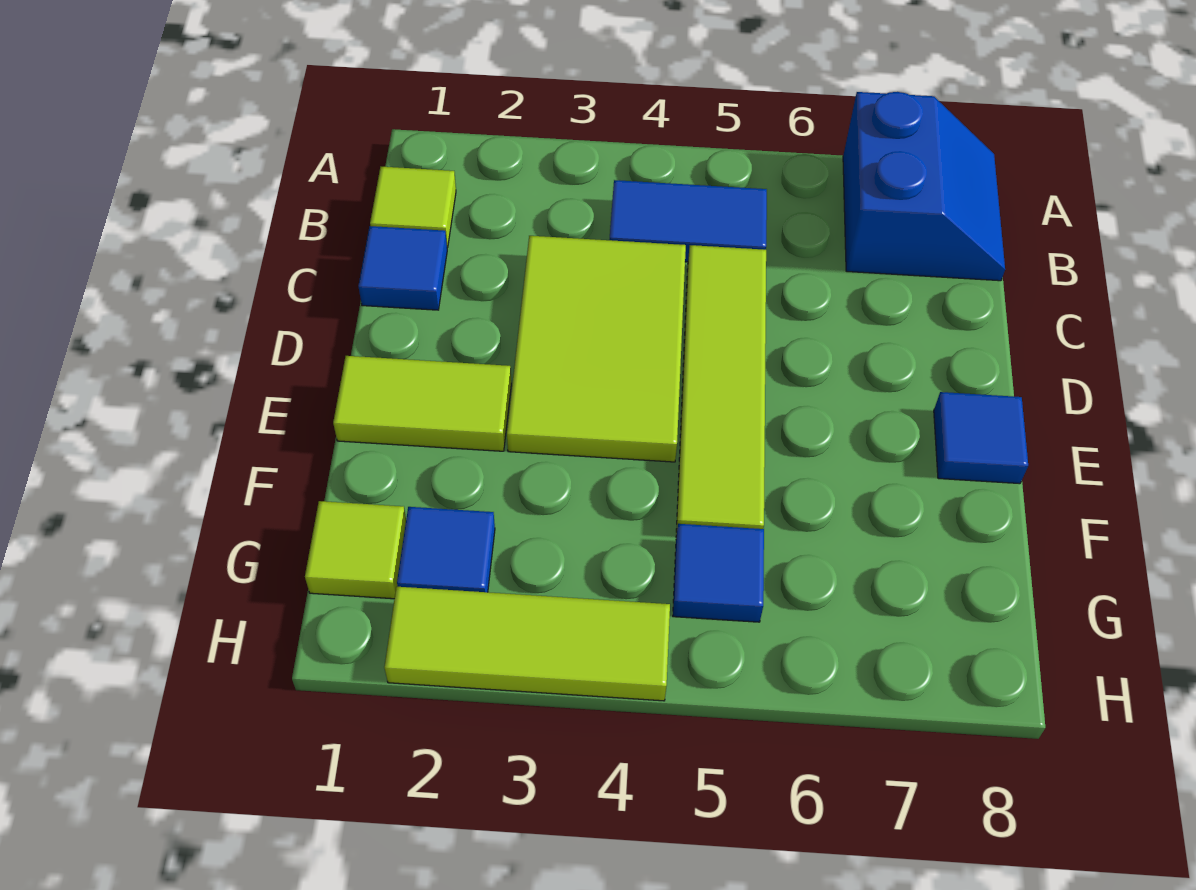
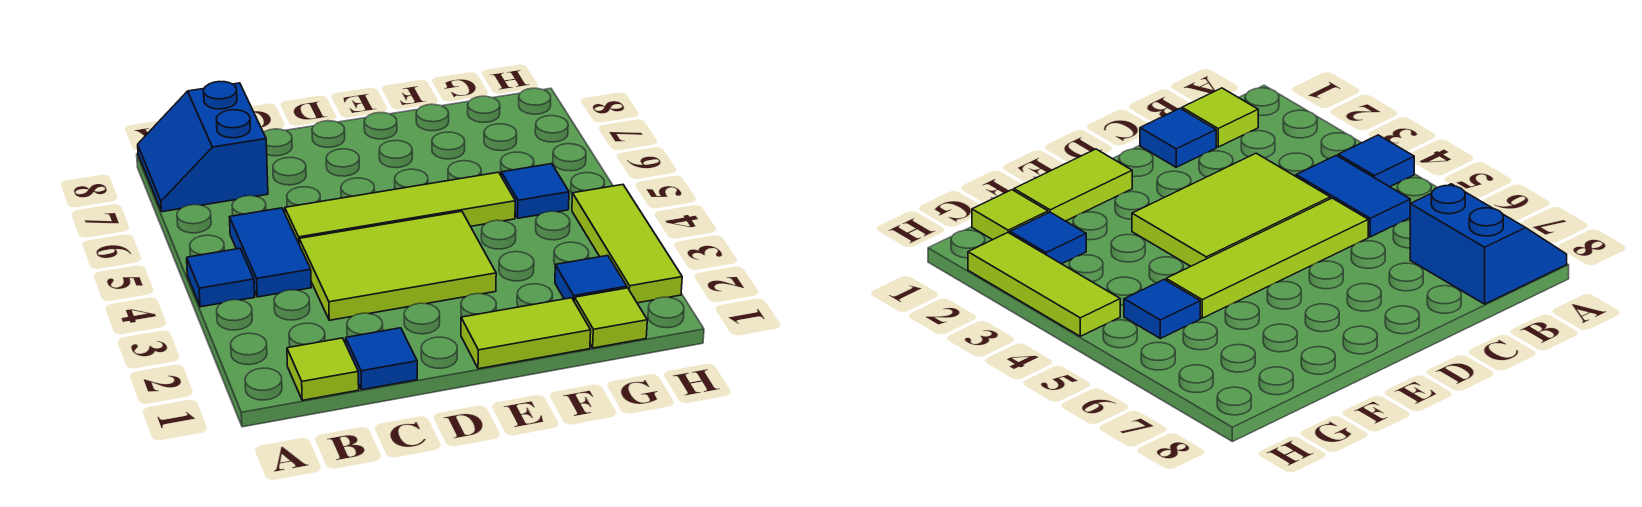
blue 2x2 slope [843,92,1005,281] -> blue 2x2 slope turned to [138,82,268,212]
lime 1x2 tile [333,356,511,451] -> lime 1x2 tile turned to [461,298,591,369]
blue 1x1 tile [934,392,1028,484] -> blue 1x1 tile moved to [187,248,255,307]

